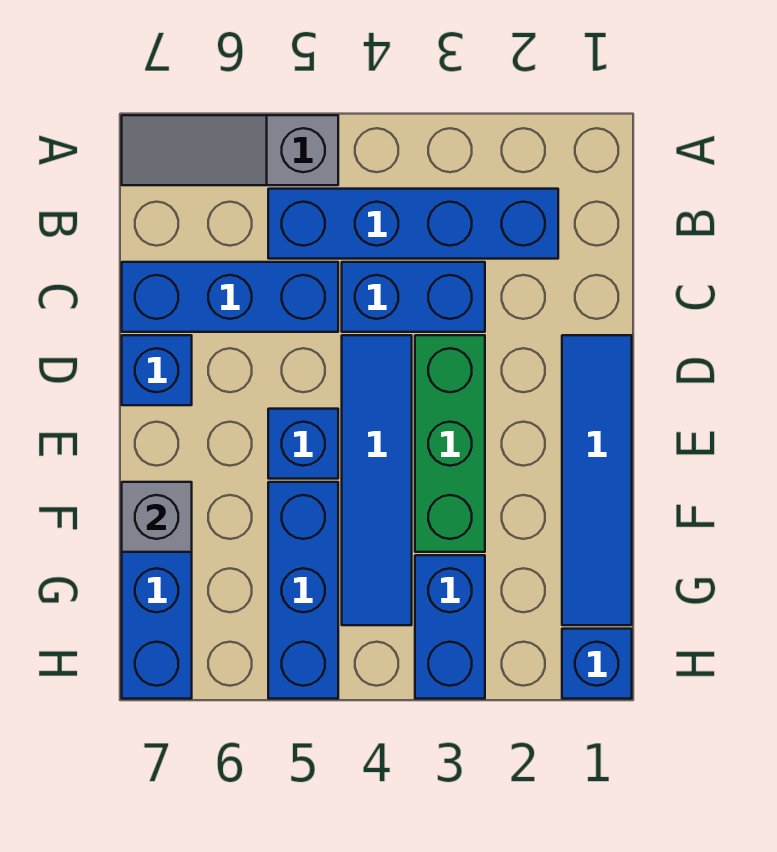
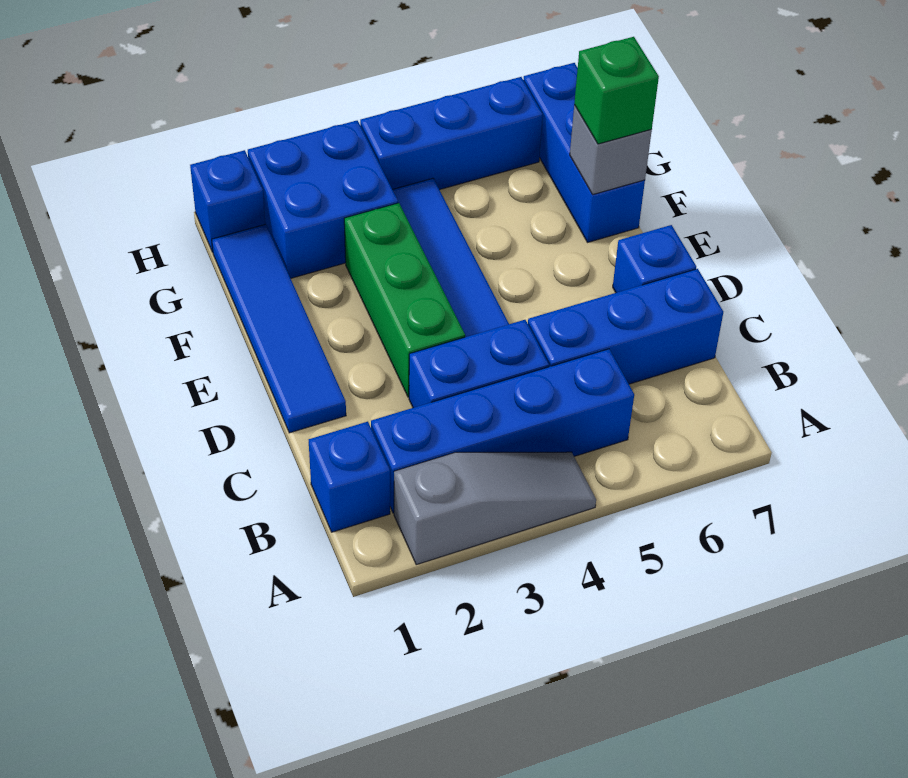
grey 1x3 slope [122,115,338,185] -> grey 1x3 slope moved to [394,452,596,565]
blue 1x1 brick [268,409,338,479] -> blue 1x1 brick moved to [309,422,390,532]
blue 1x3 brick [268,482,338,699] -> blue 1x3 brick turned to [360,77,543,190]
none -> green 1x1 brick [574,37,659,144]
blue 1x2 brick [415,555,485,699] -> blue 2x2 brick [248,121,398,278]

